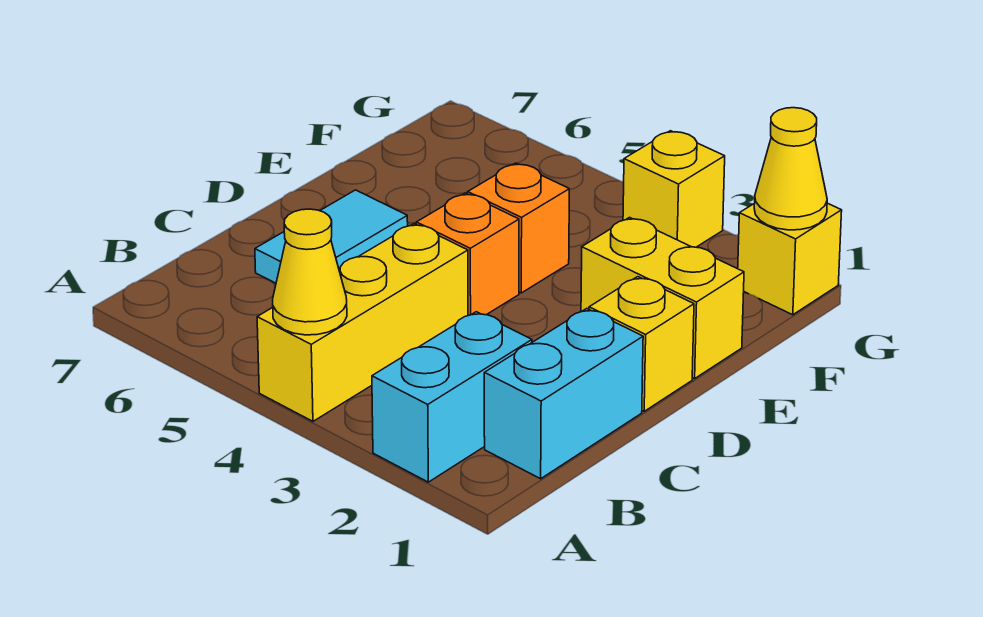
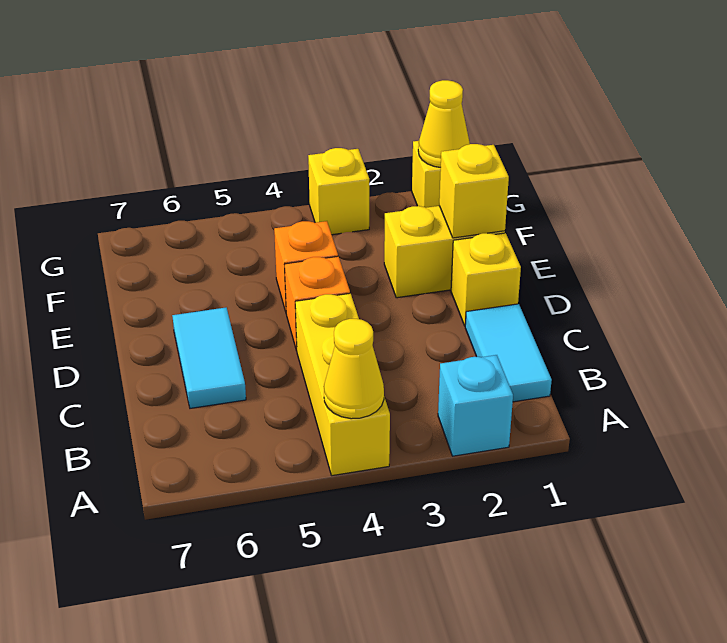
cyan 1x2 brick [372,312,532,482] -> cyan 1x1 brick [438,355,513,456]
cyan 1x2 brick [484,309,643,479] -> cyan 1x2 tile [465,304,552,402]
none -> yellow 1x1 brick [439,144,509,238]

